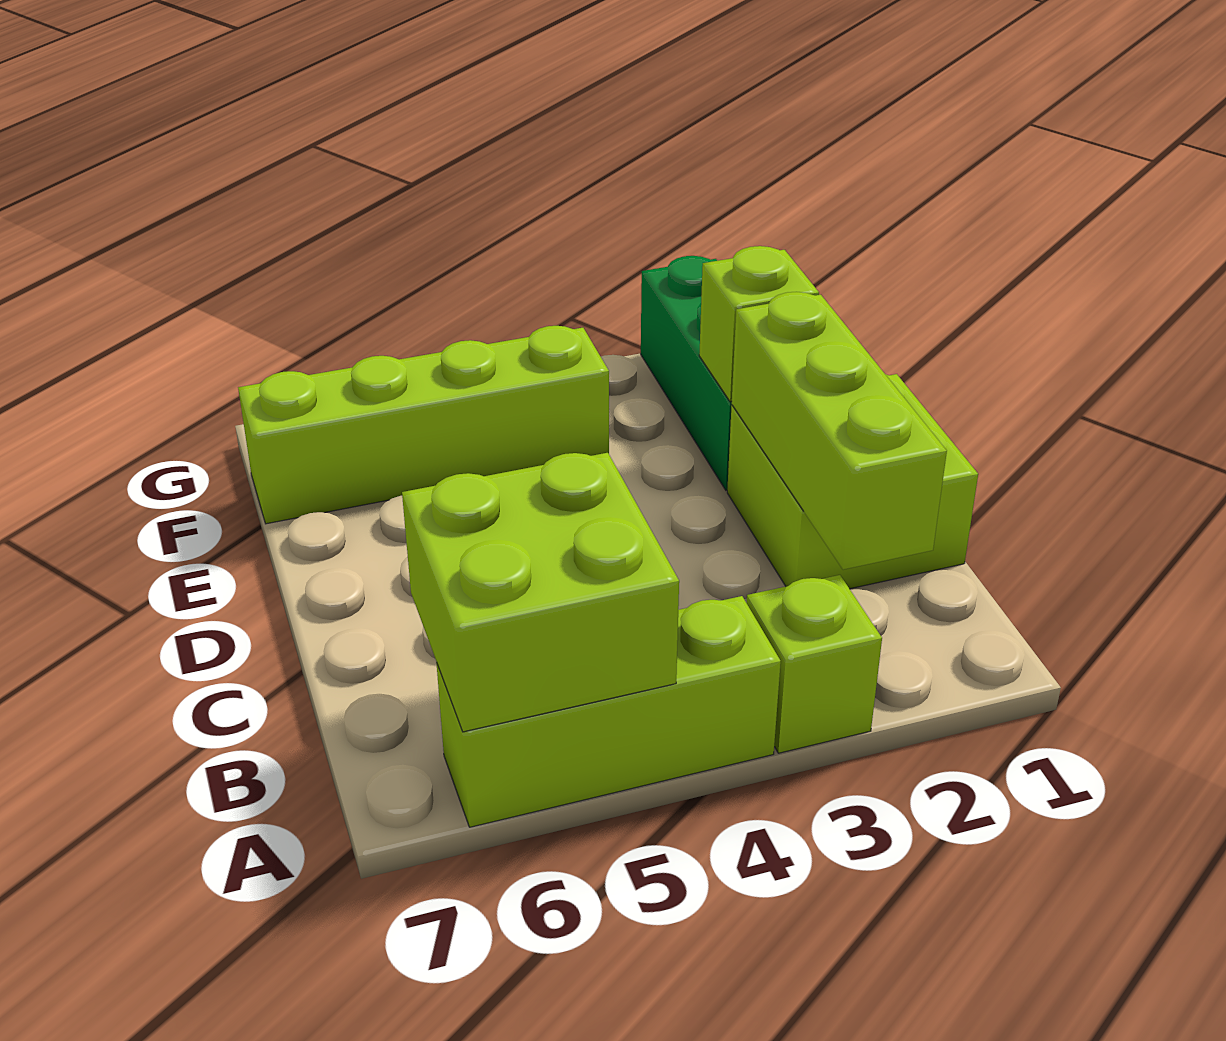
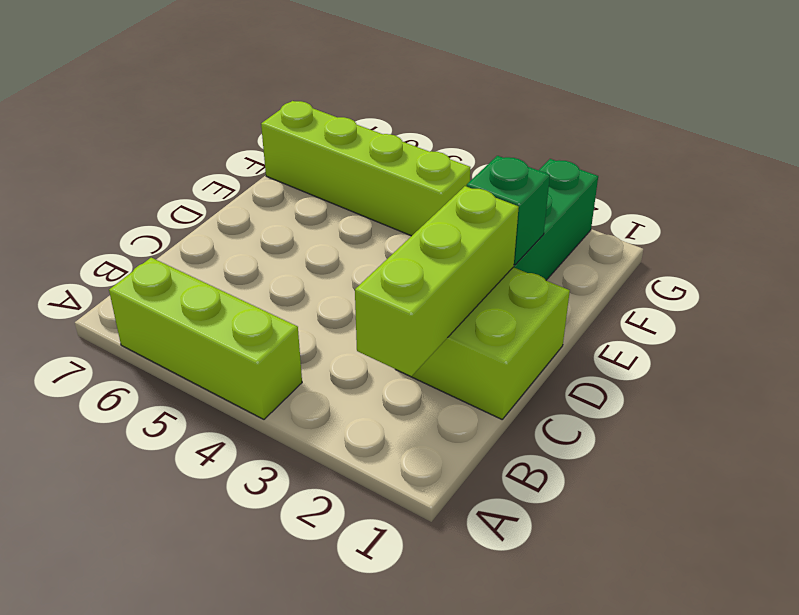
lime 1x1 brick [747,575,882,753] -> none
lime 2x2 brick [402,453,679,732] -> none
lime 1x1 brick [699,246,819,402] -> green 1x1 brick [466,156,550,265]

